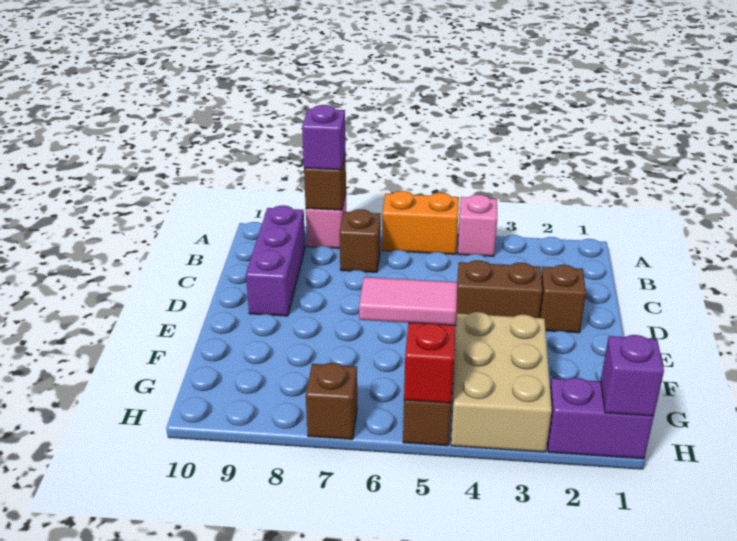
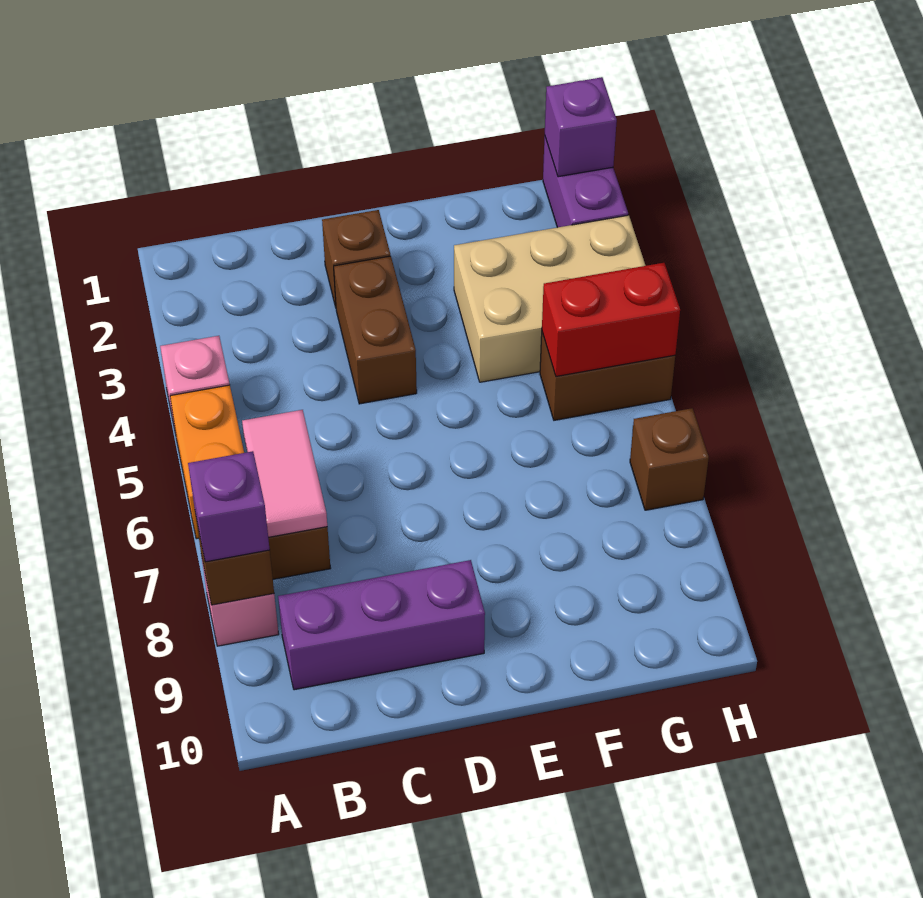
pink 1x2 tile [359,277,457,325] -> pink 1x2 tile moved to [242,410,327,537]

